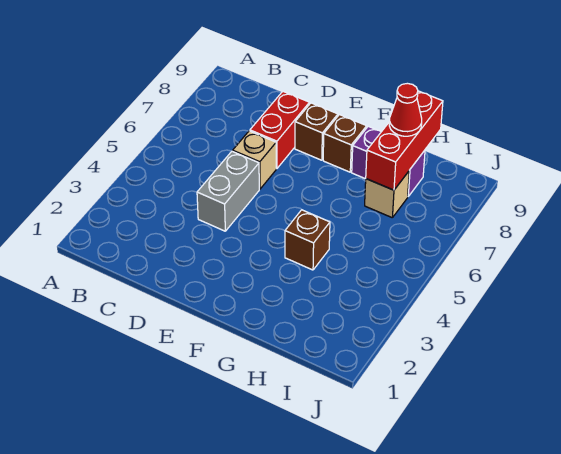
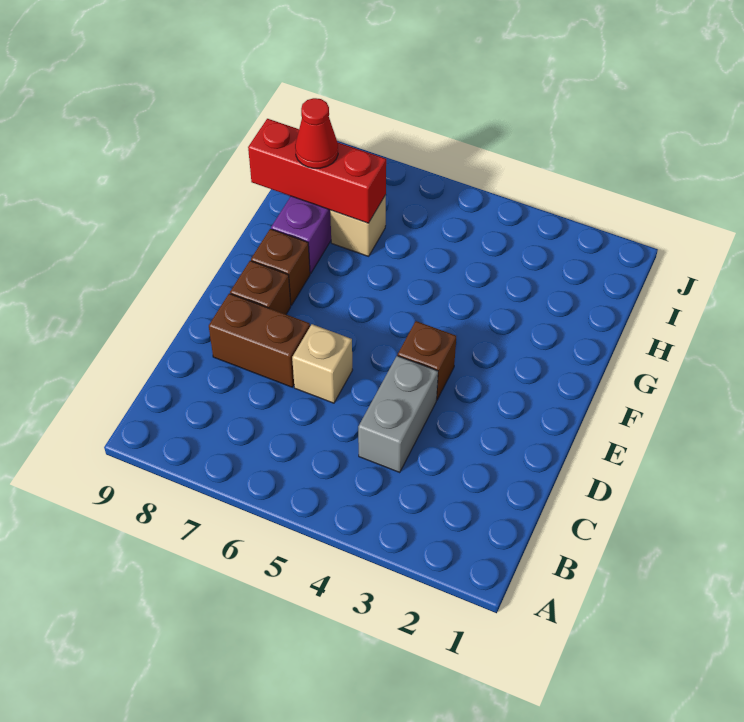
grey 1x2 brick [197,151,259,231] -> grey 1x2 brick turned to [358,356,438,473]
red 1x2 brick [250,92,310,169] -> brown 1x2 brick [209,294,310,387]
brown 1x1 brick [285,210,330,270] -> brown 1x1 brick moved to [397,321,456,400]

